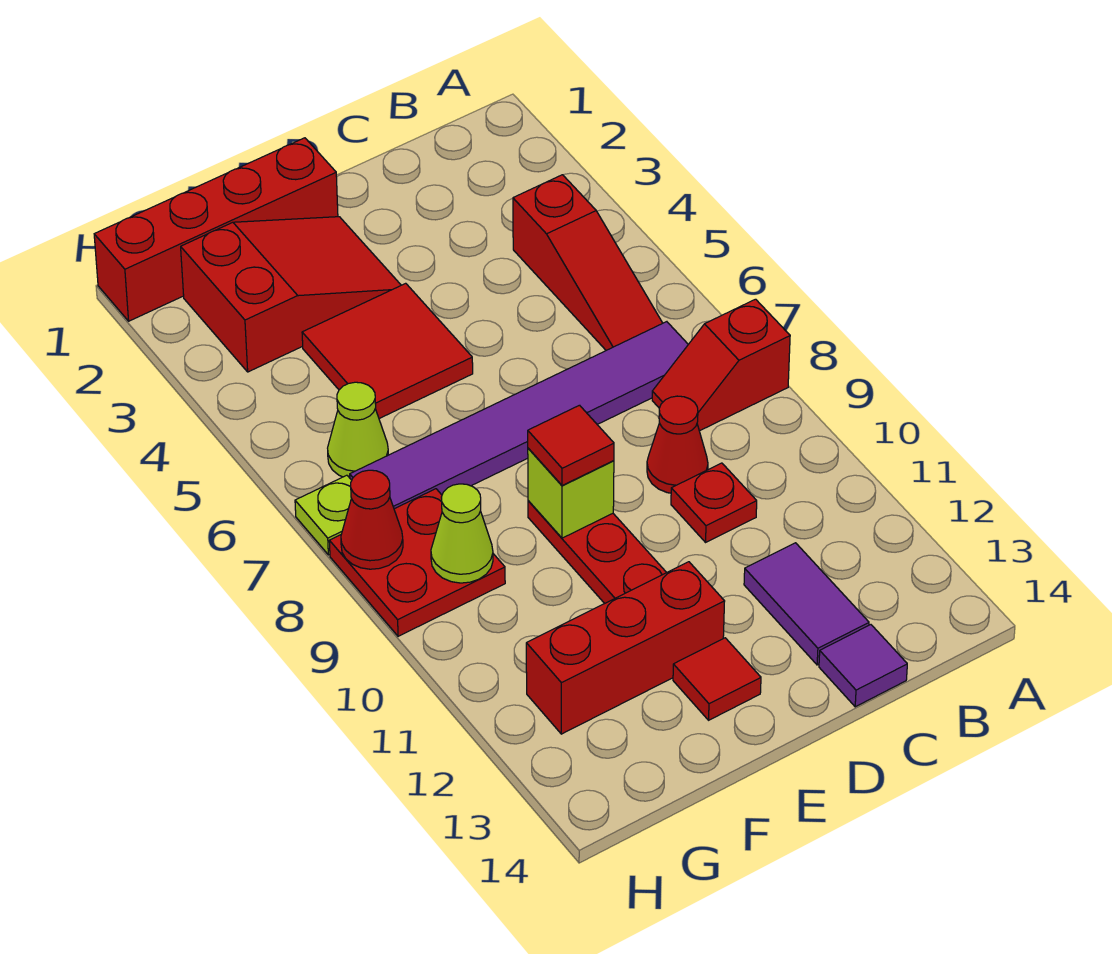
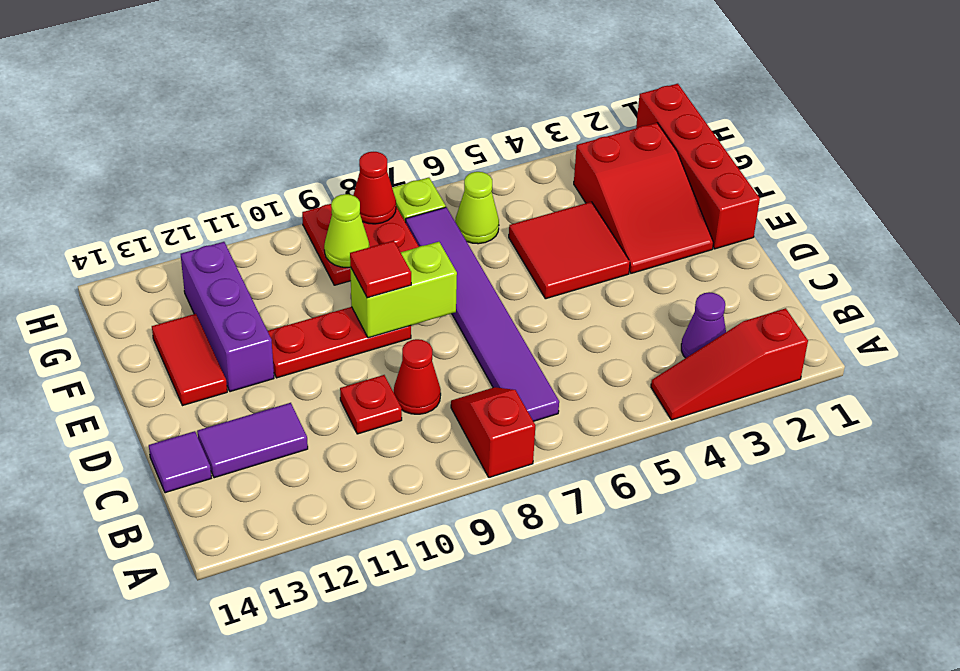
none -> purple 1x1 cone [681,292,726,358]
red 1x3 slope [513,175,663,350] -> red 1x3 slope moved to [651,308,808,420]
lime 1x1 brick [528,448,614,538] -> lime 1x2 brick [350,242,457,338]
red 1x3 brick [526,562,725,734] -> purple 1x3 brick [181,242,274,392]
red 1x1 tile [673,638,761,720] -> red 1x2 tile [152,314,227,406]

